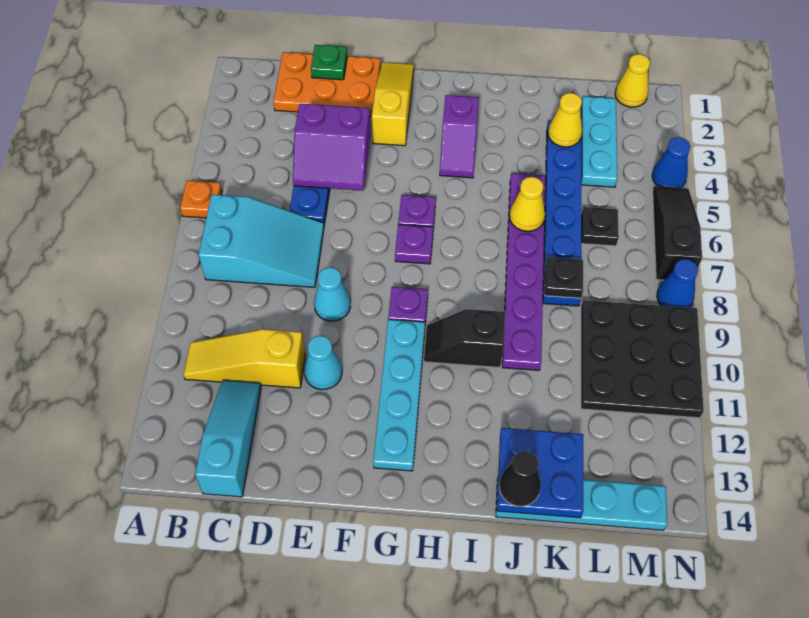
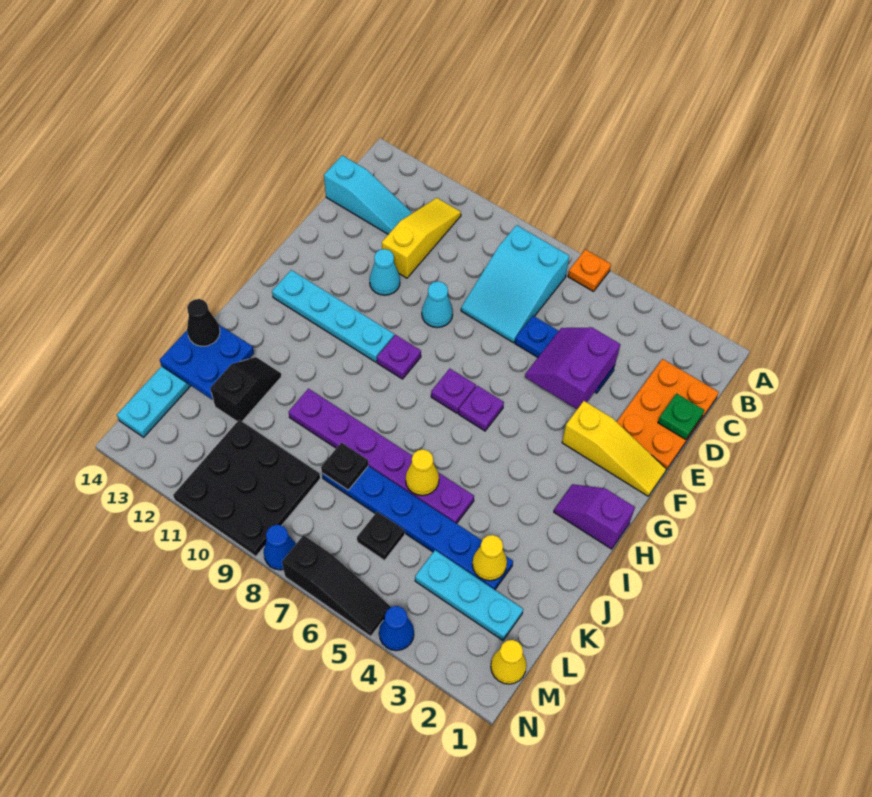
purple 1x2 slope [440,95,479,178] -> purple 1x2 slope moved to [554,484,635,549]
black 1x2 slope [424,309,505,368] -> black 1x2 slope moved to [210,357,281,422]

